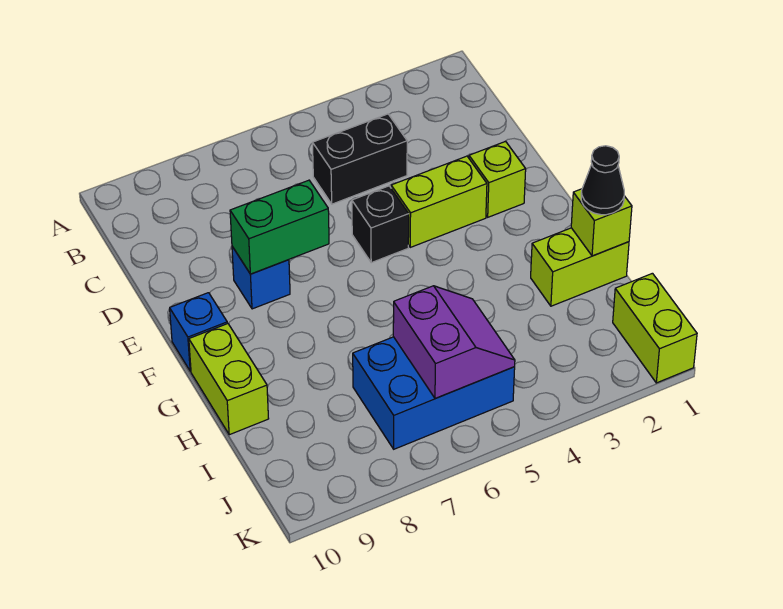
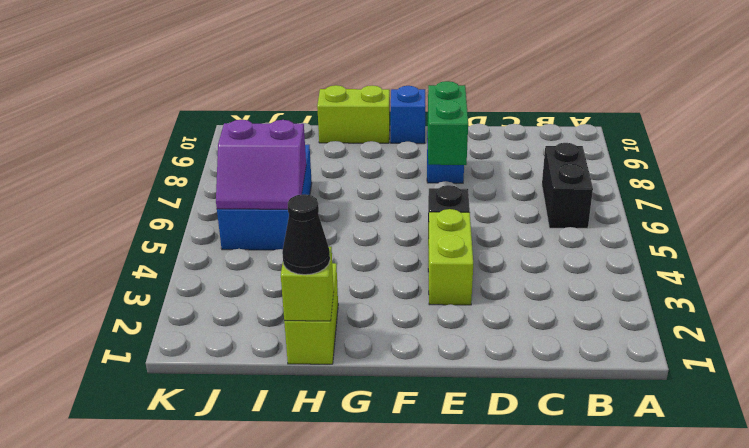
black 1x2 brick [313,114,407,204] -> black 1x2 brick moved to [542,143,593,229]
lime 1x1 brick [469,141,526,217] -> none
lime 1x2 brick [613,273,697,383] -> none

